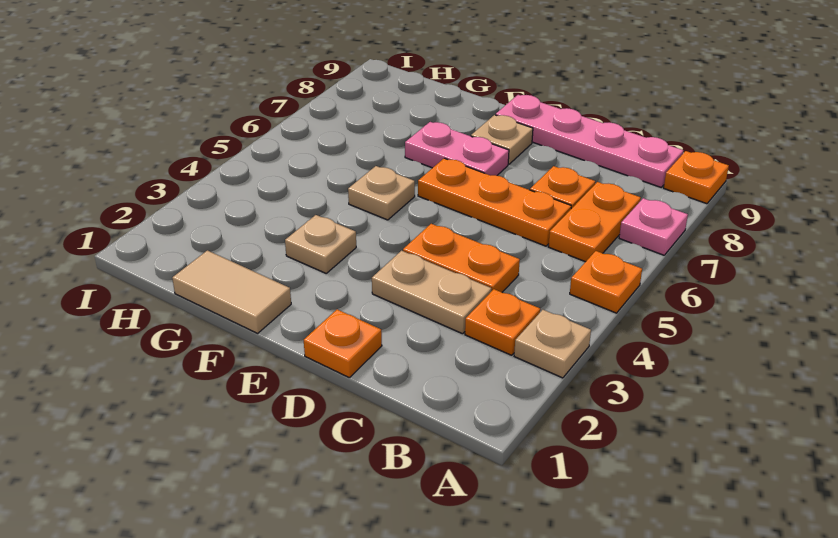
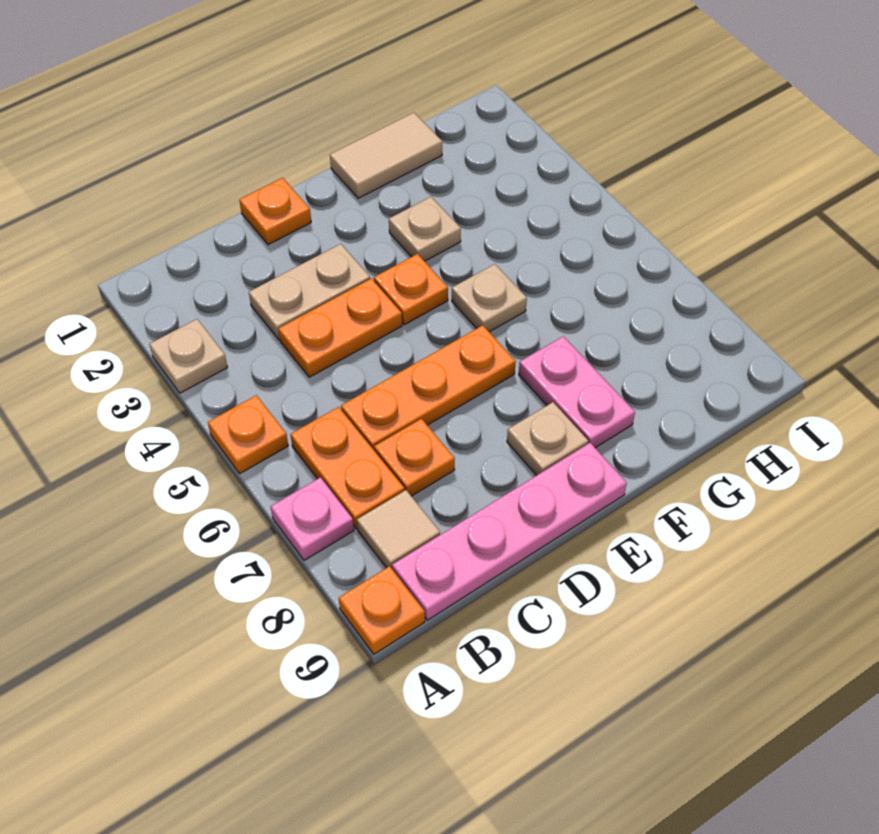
orange 1x1 plate [465,289,540,355] -> orange 1x1 plate moved to [374,254,448,325]
none -> tan 1x1 tile [357,490,440,568]
pink 1x2 plate [405,122,509,176] -> pink 1x2 plate turned to [519,336,635,448]

